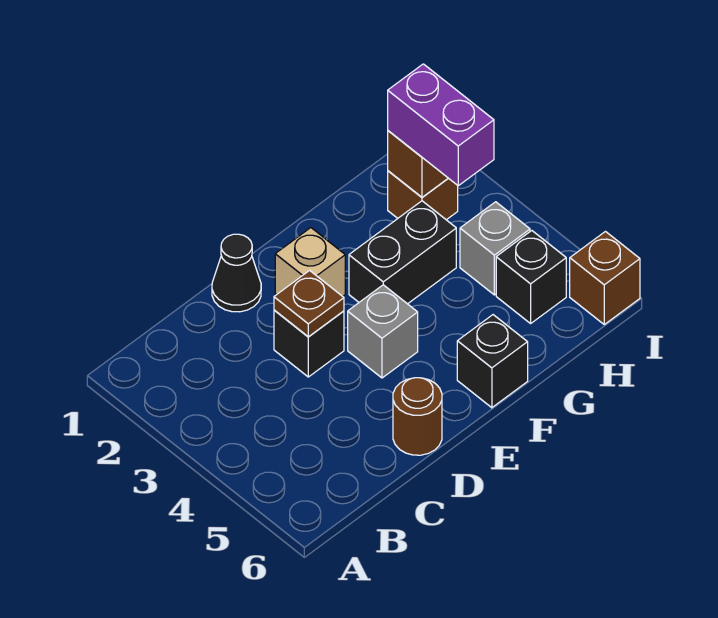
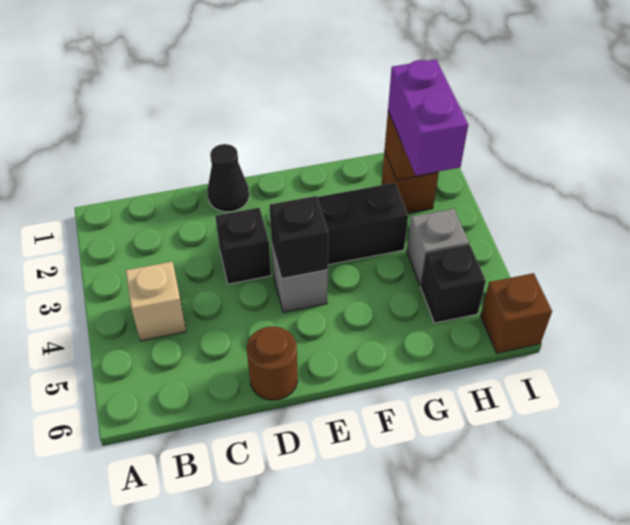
brown 1x1 plate [274,271,344,337] -> none
tan 1x1 brick [275,228,345,296] -> tan 1x1 brick moved to [126,262,186,341]
black 1x1 brick [457,315,528,408] -> black 1x1 brick moved to [269,196,328,279]

